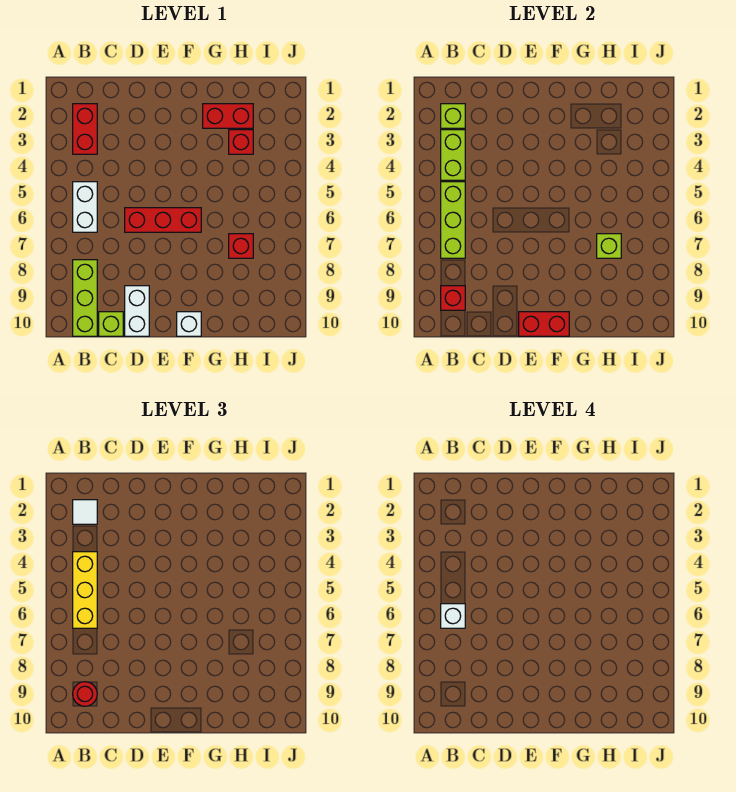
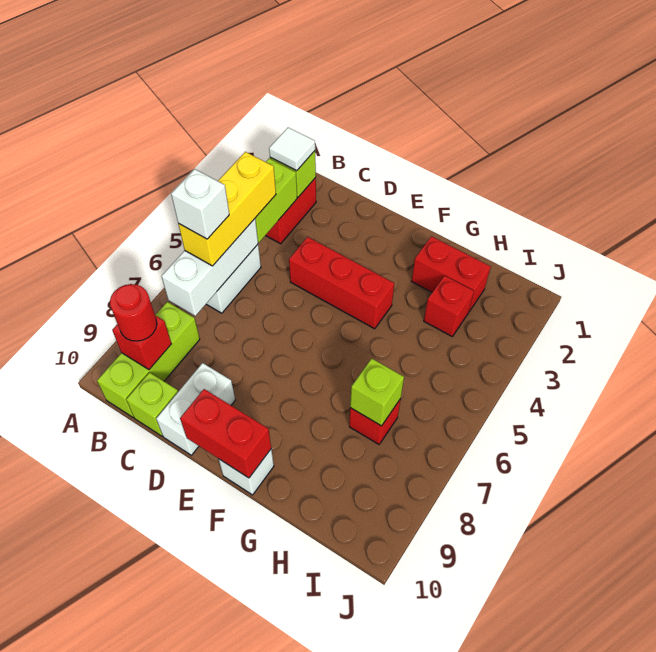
lime 1x3 brick [441,182,465,258] -> white 1x3 brick [161,219,258,316]
red 1x3 brick [125,208,201,232] -> red 1x3 brick moved to [289,237,394,329]

